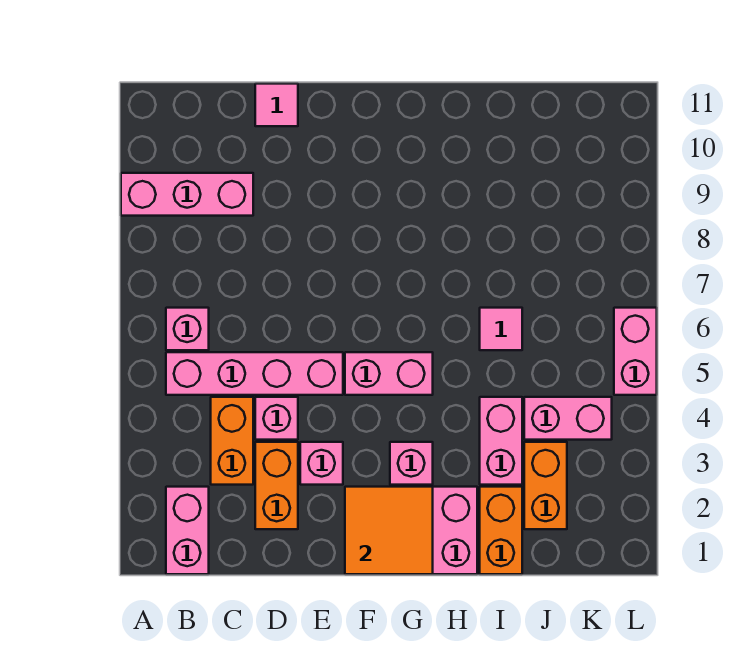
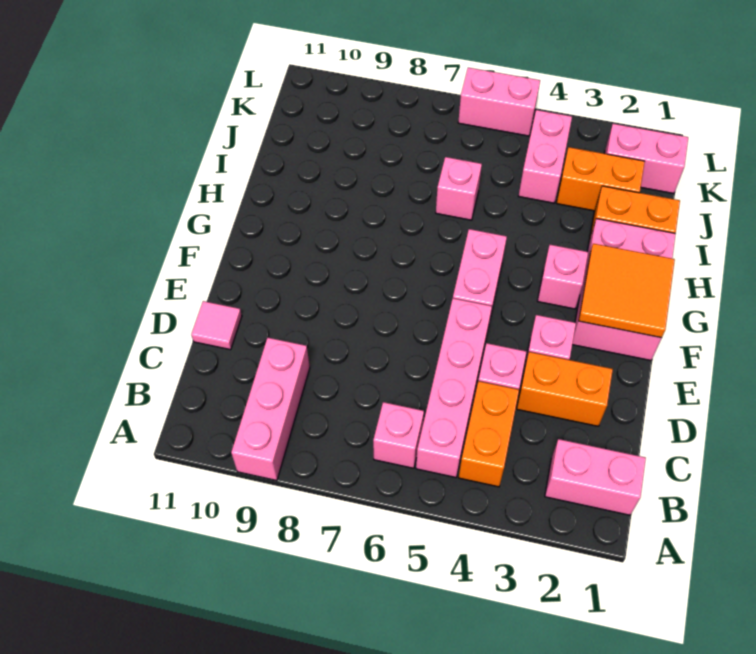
orange 1x2 brick [211,397,253,485] -> orange 1x2 brick turned to [459,381,519,487]
pink 1x2 brick [480,397,522,485] -> pink 1x2 brick moved to [604,124,688,193]
pink 1x1 tile [480,308,522,350] -> pink 1x1 brick [436,157,482,220]

